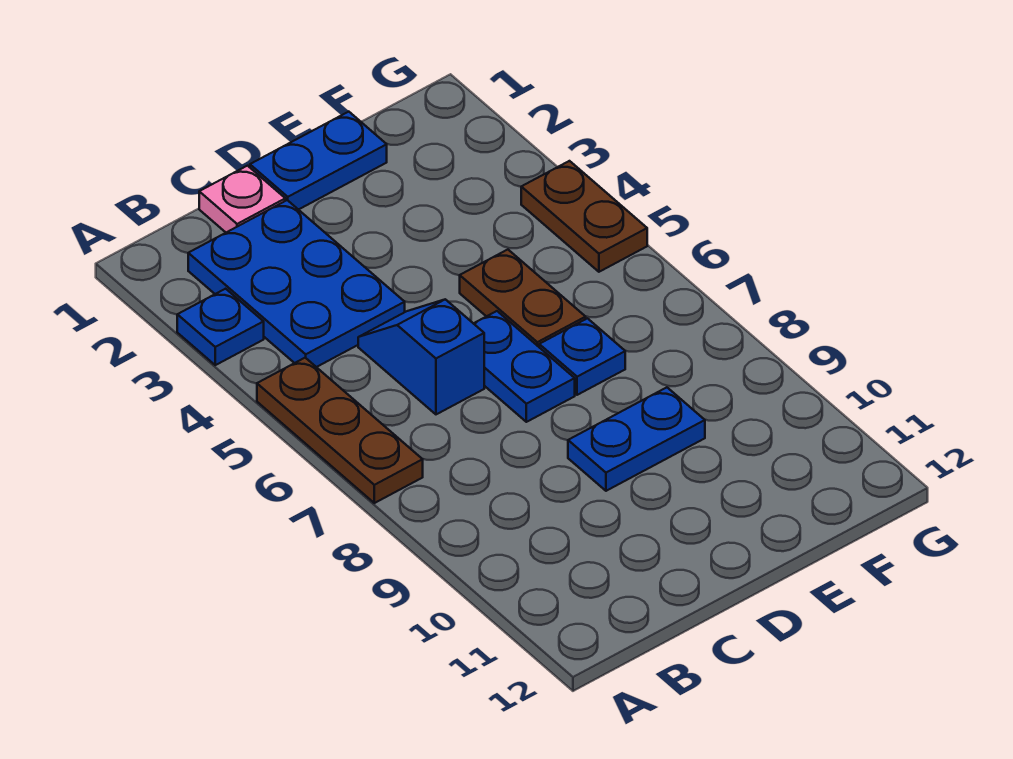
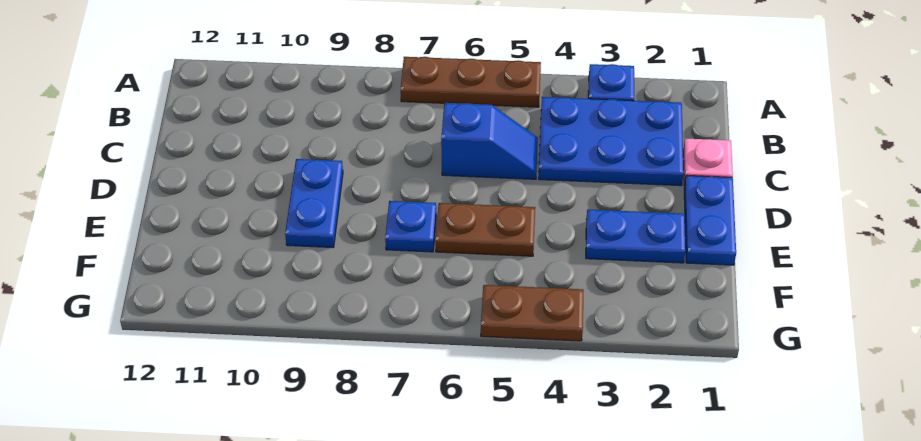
blue 1x2 plate [473,311,575,422] -> blue 1x2 plate moved to [586,209,686,263]

